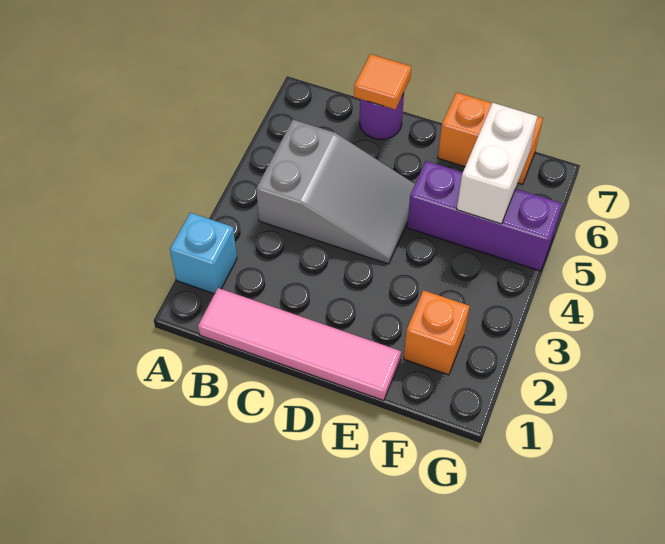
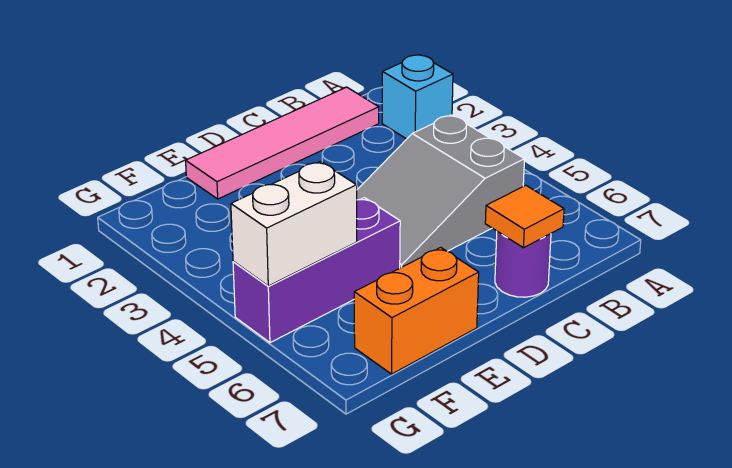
orange 1x1 brick [404,290,470,375] -> none
white 1x2 brick [457,103,538,224] -> white 1x2 brick turned to [231,161,357,286]

